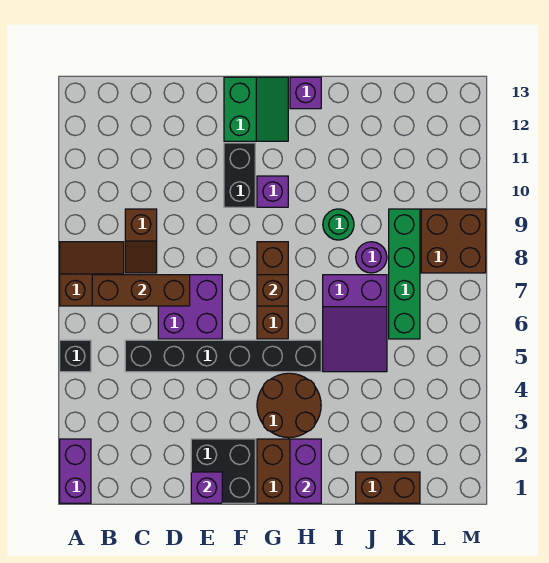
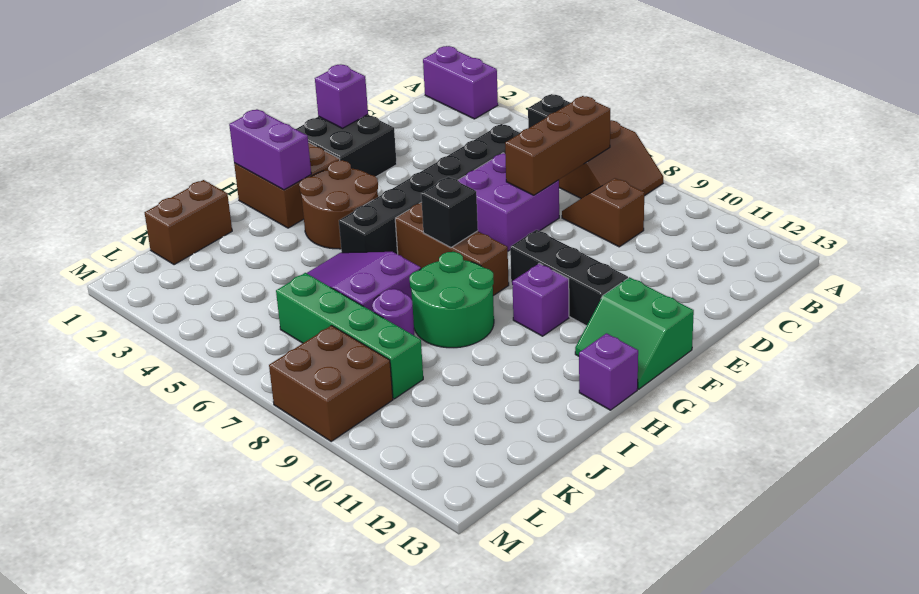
black 1x2 brick [224,143,255,207] -> black 1x3 brick [510,230,628,326]
brown 1x1 brick [257,275,288,306] -> black 1x1 brick [421,177,478,247]
green 1x1 round brick [323,209,354,240] -> green 2x2 round brick [410,252,494,348]

